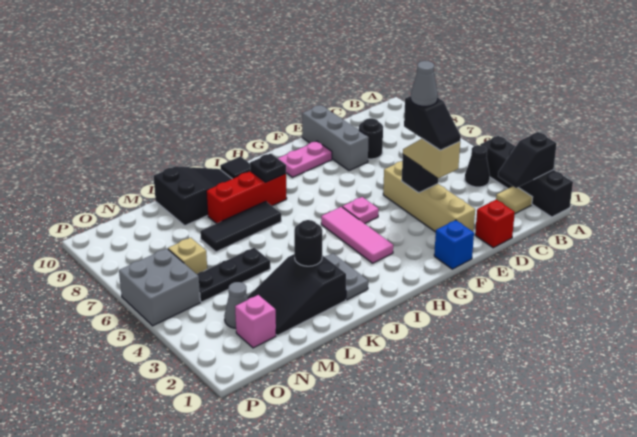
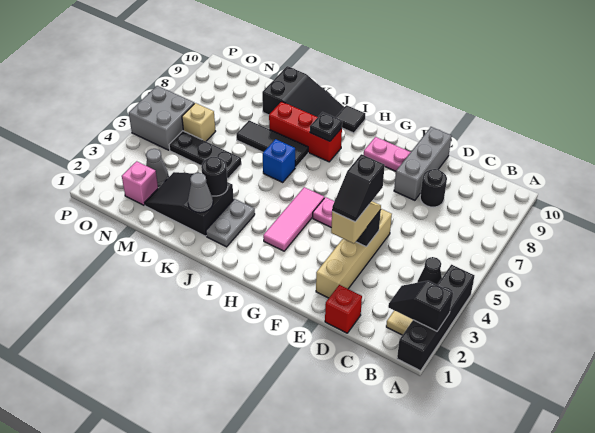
grey 1x1 cone [411,61,438,106] -> grey 1x1 cone moved to [188,173,213,213]
blue 1x1 brick [434,220,474,269] -> blue 1x1 brick moved to [263,139,295,182]

